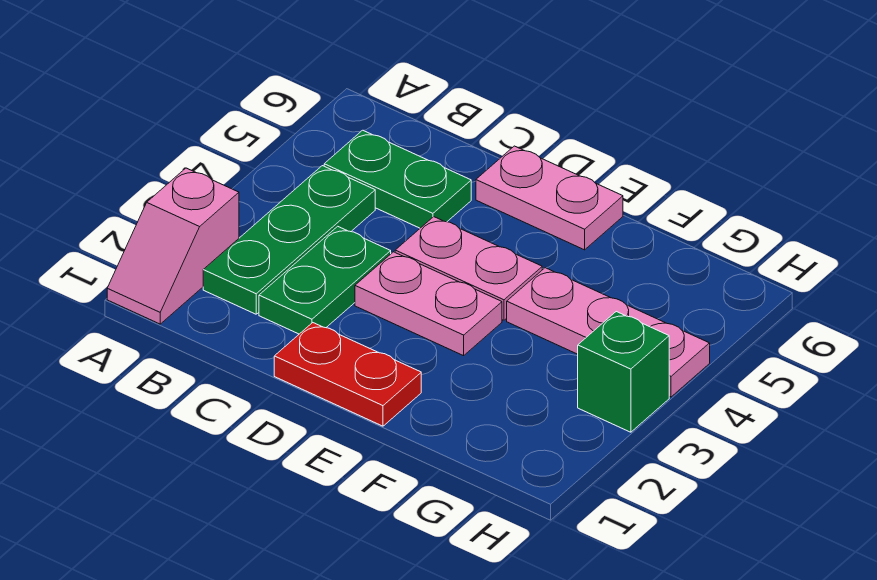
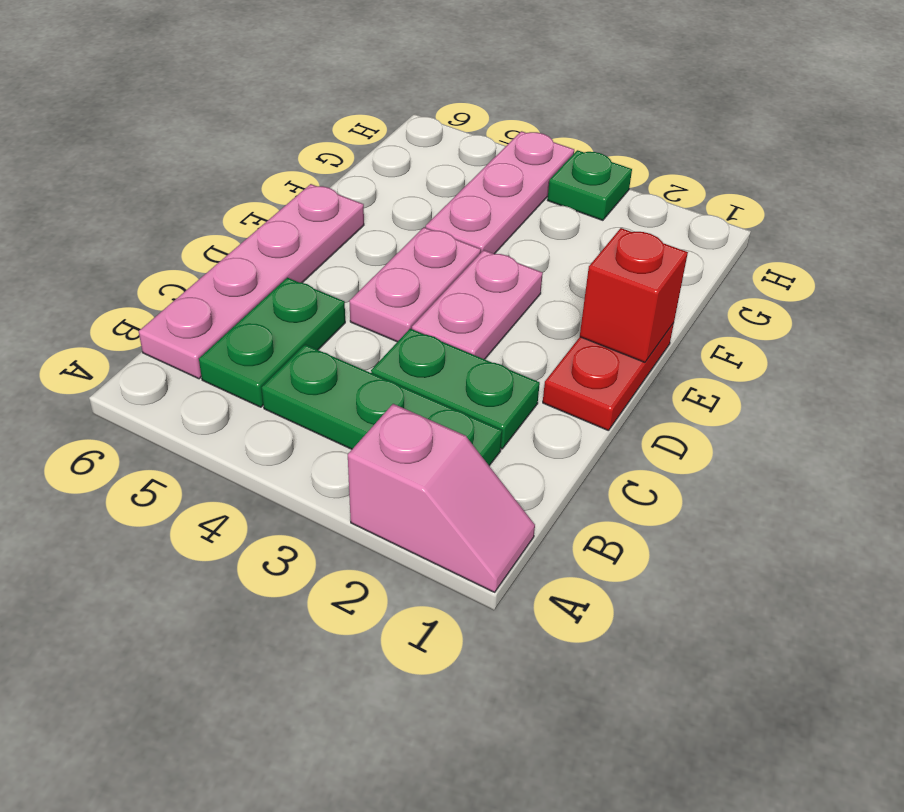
pink 1x2 plate [476,146,623,250] -> pink 1x4 plate [139,184,364,379]
none -> red 1x1 brick [580,228,688,362]
green 1x1 brick [578,312,669,432] -> green 1x1 plate [548,150,632,220]

